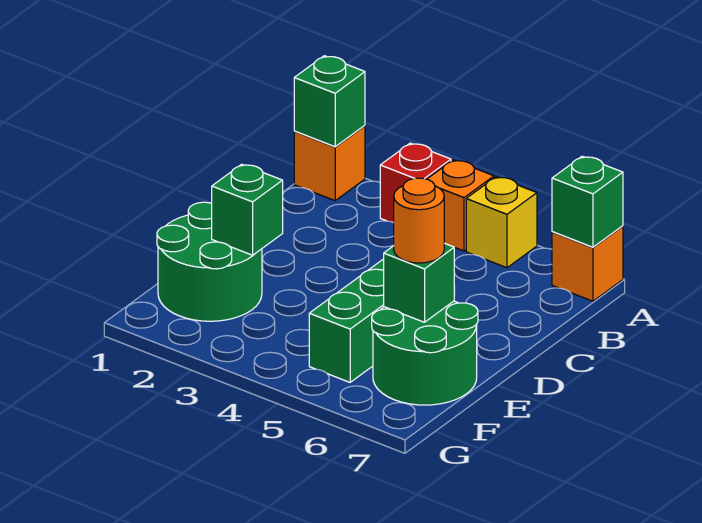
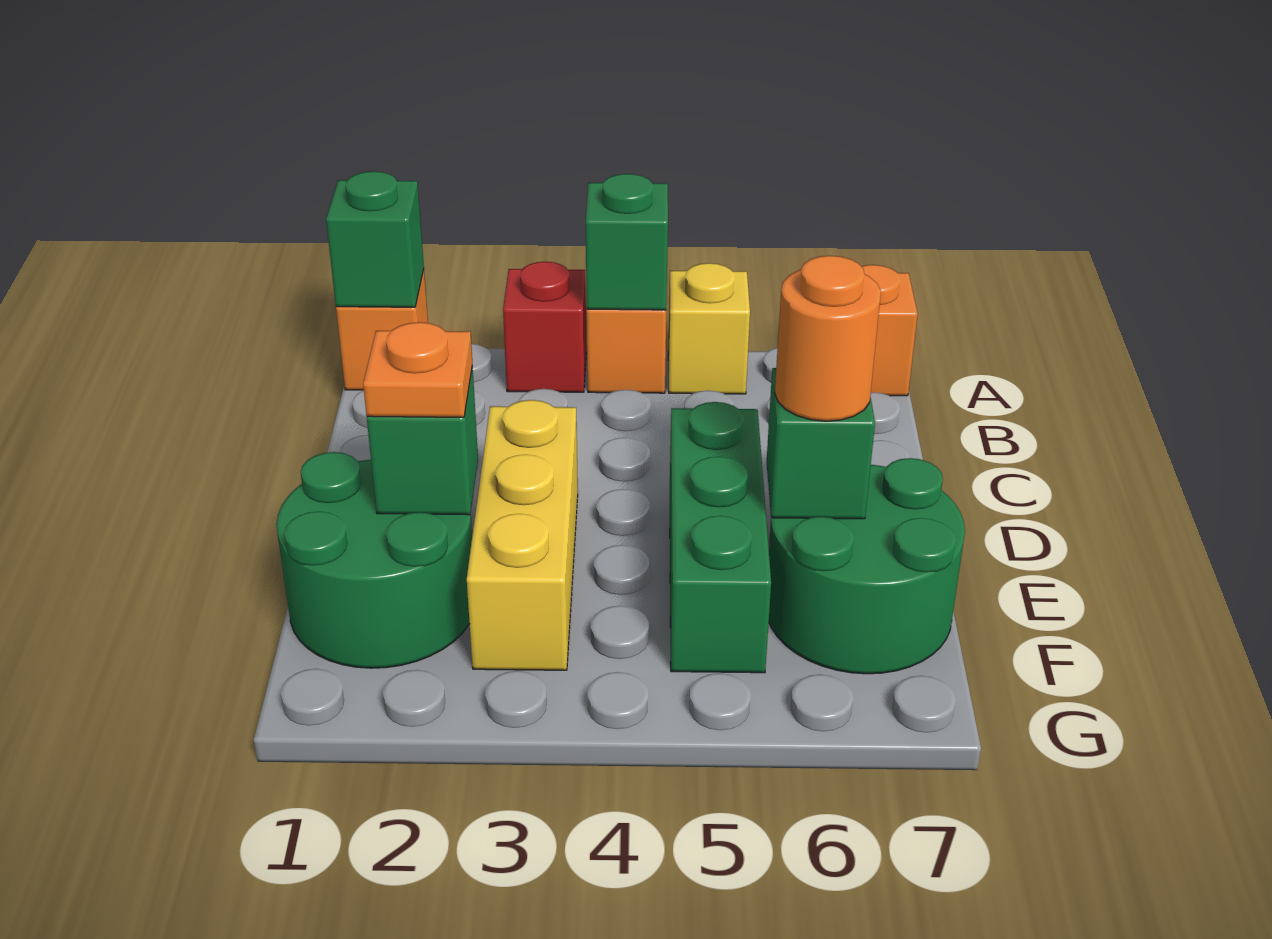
green 1x1 brick [552,156,623,247] -> green 1x1 brick moved to [586,174,668,310]
none -> yellow 1x3 brick [467,400,578,670]
none -> orange 1x1 plate [363,322,472,417]

